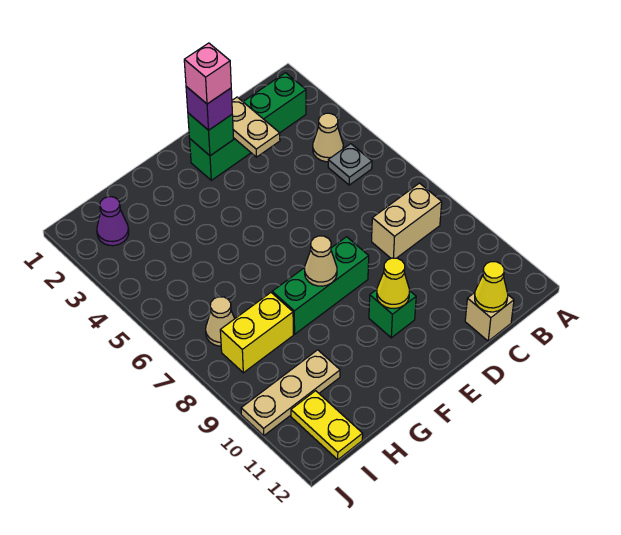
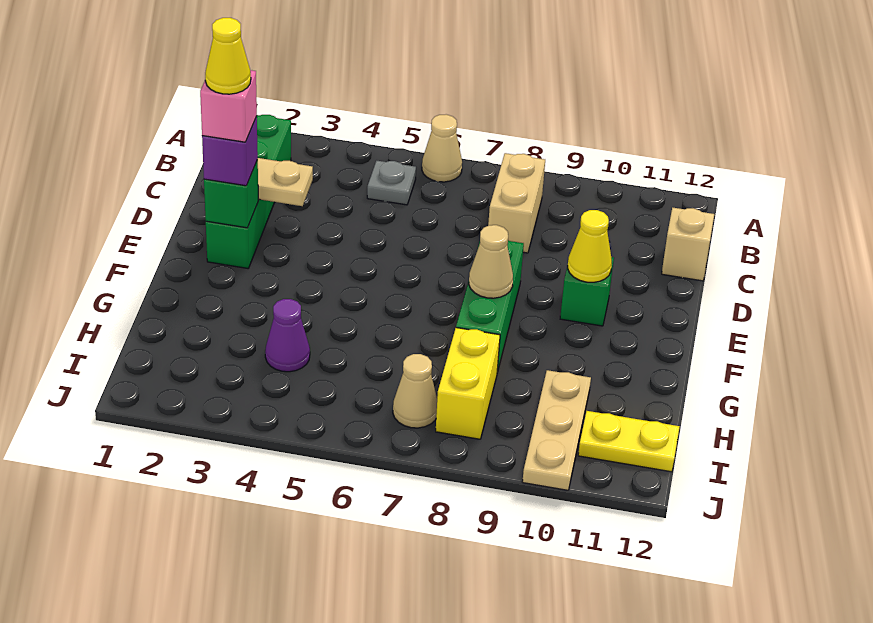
tan 1x1 cone [313,113,343,162] -> tan 1x1 cone moved to [422,114,462,182]
yellow 1x1 cone [475,262,508,312] -> yellow 1x1 cone moved to [205,18,251,94]
purple 1x1 cone [97,197,129,246] -> purple 1x1 cone moved to [265,299,310,372]

